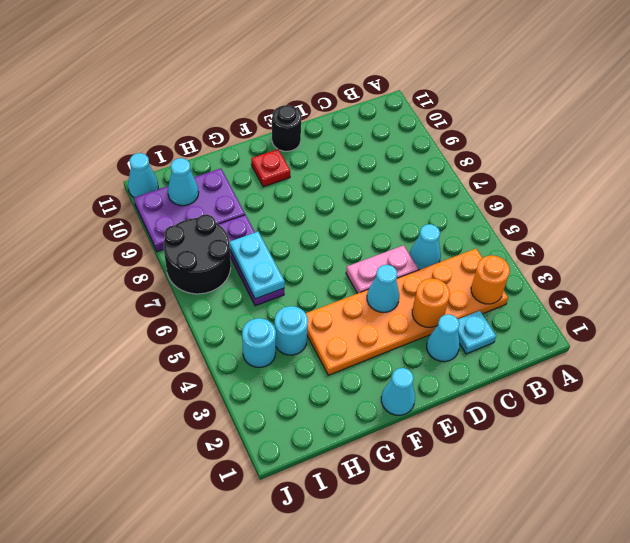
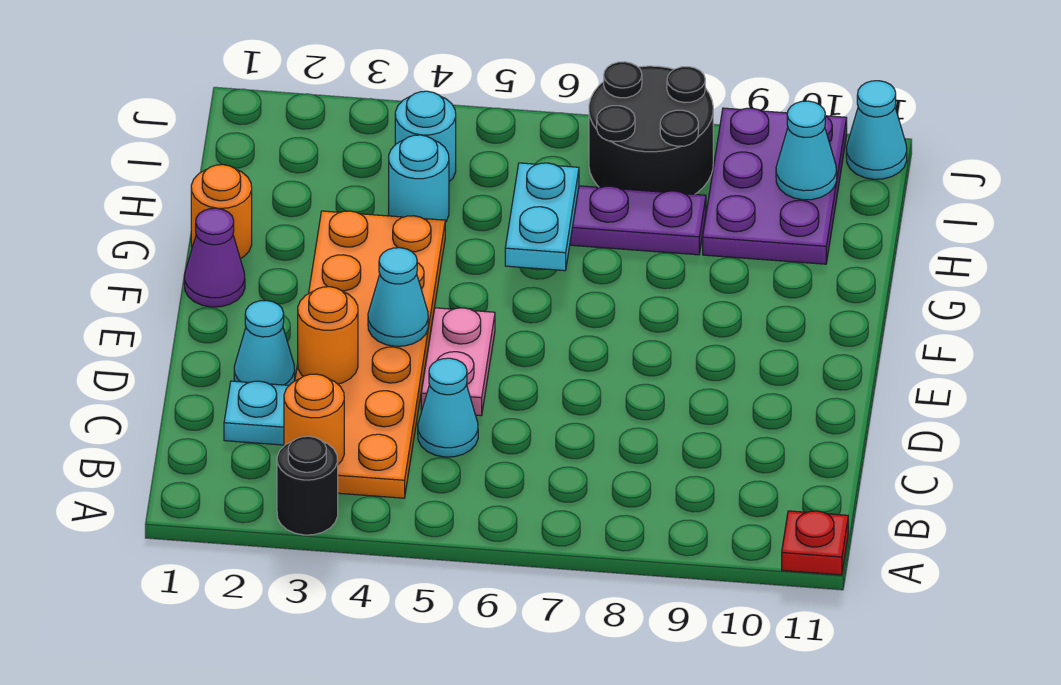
black 1x1 round brick [272,105,302,151] -> black 1x1 round brick moved to [277,436,338,535]
cyan 1x1 cone [381,368,415,415] -> purple 1x1 cone [184,208,245,307]
red 1x1 plate [251,149,290,187] -> red 1x1 plate moved to [782,511,848,575]
none -> orange 1x1 round brick [191,165,252,259]
cyan 1x2 plate [230,232,285,299] -> cyan 1x2 plate turned to [505,163,579,271]

